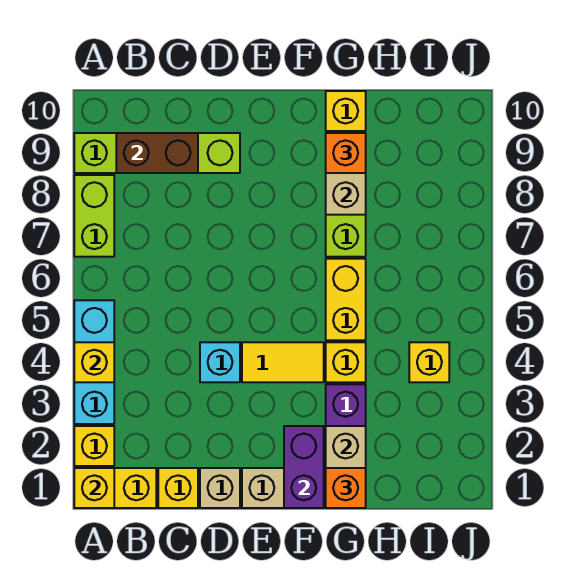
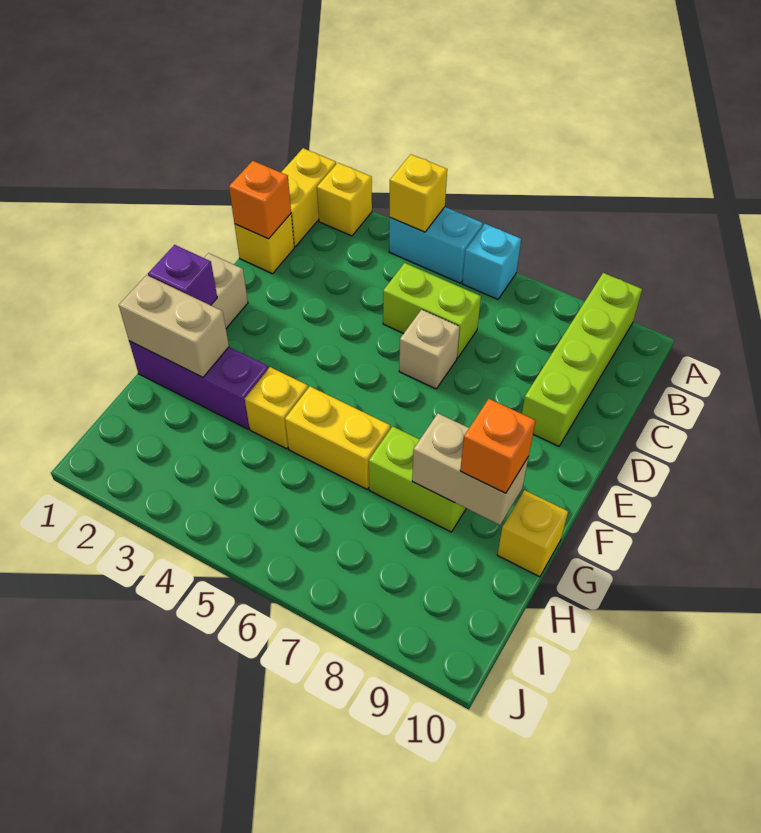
yellow 1x1 brick [74,468,114,508] -> none
cyan 1x3 brick [74,300,114,424] -> cyan 1x2 brick [389,207,483,283]
lime 1x2 brick [74,175,114,257] -> lime 1x2 brick moved to [383,263,481,358]
brown 1x2 brick [116,133,198,173] -> none
tan 1x1 brick [200,468,240,508] -> tan 1x1 brick moved to [399,310,460,389]
cyan 1x1 brick [200,342,240,382] -> cyan 1x1 brick moved to [462,224,521,299]
yellow 1x2 tile [242,342,324,382] -> none
purple 1x2 brick [284,426,324,508] -> purple 1x1 brick [148,245,217,305]
orange 1x1 brick [326,468,366,508] -> orange 1x1 brick moved to [229,161,291,239]
yellow 1x1 brick [409,342,449,382] -> none

